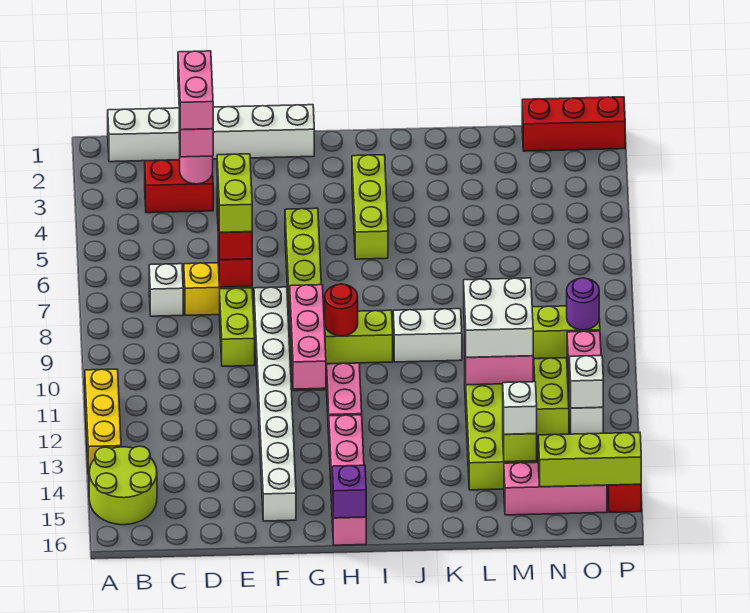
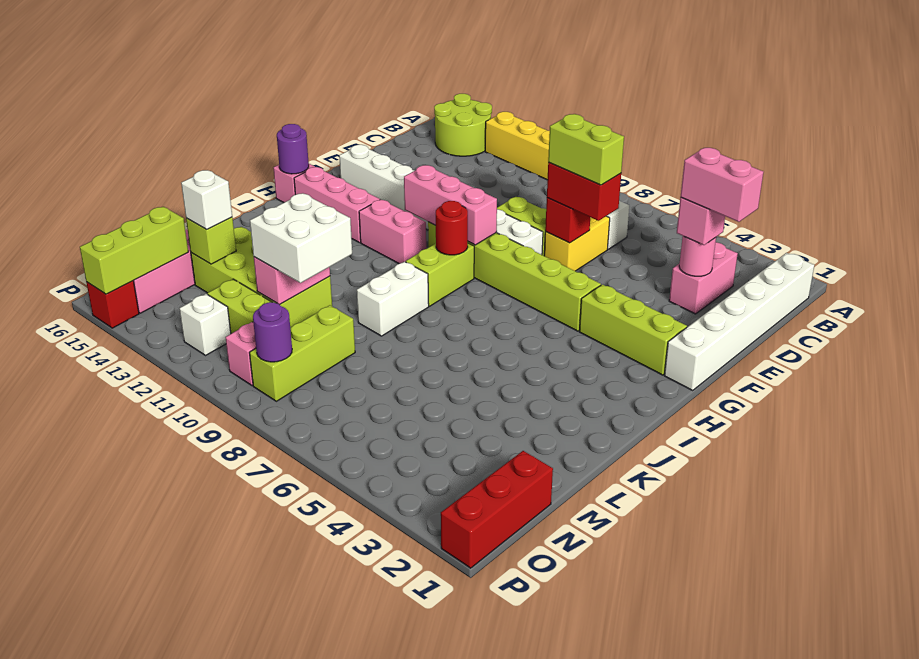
red 1x2 brick [145,160,213,213] -> pink 1x2 brick [669,242,738,314]
purple 1x1 brick [332,465,366,518] -> purple 1x1 round brick [277,124,309,174]
lime 1x3 brick [352,155,388,259] -> lime 1x3 brick moved to [579,284,687,375]
white 1x1 brick [569,356,603,408] -> none

